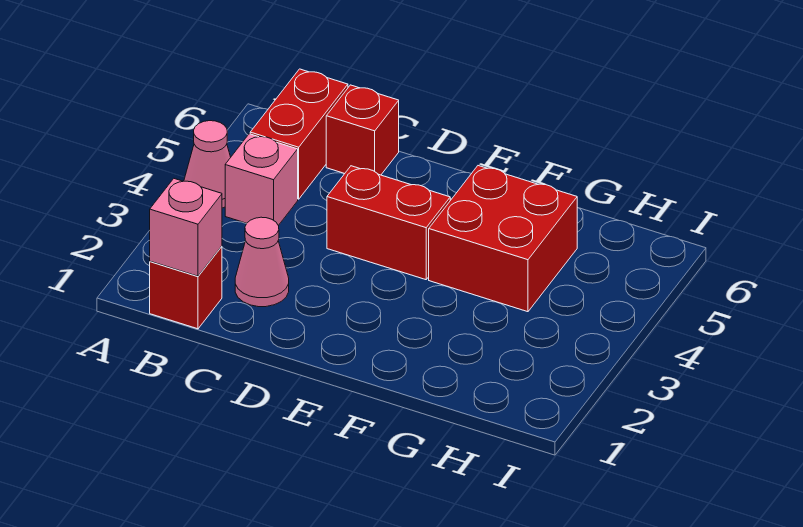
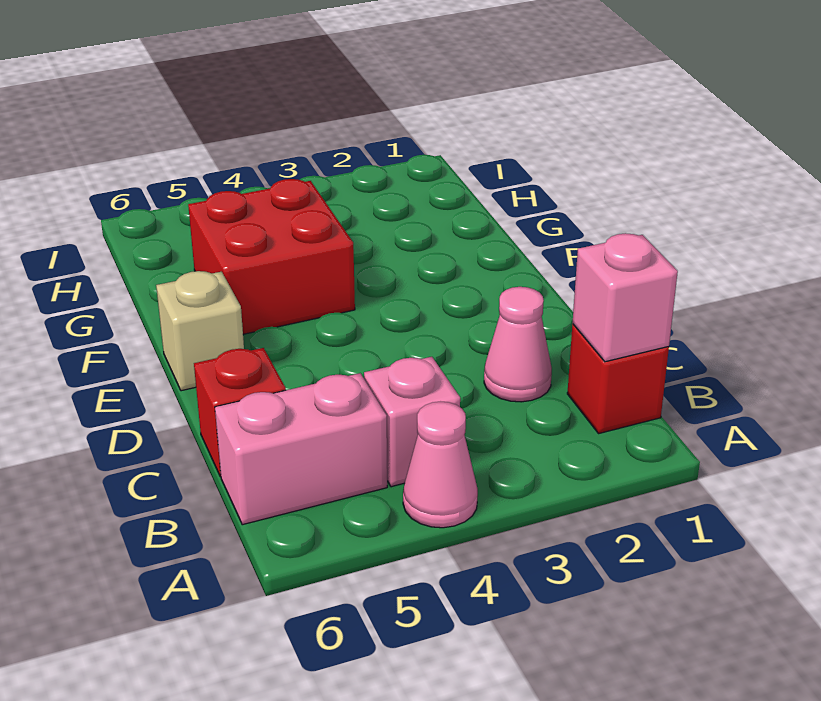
red 1x2 brick [250,69,348,199] -> pink 1x2 brick [215,373,387,525]
red 1x2 brick [327,166,450,280] -> none
none -> tan 1x1 brick [156,271,244,391]

